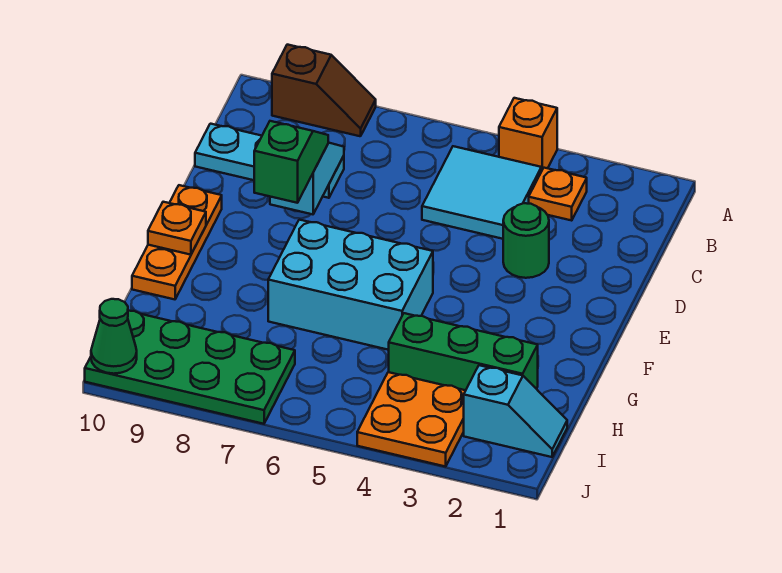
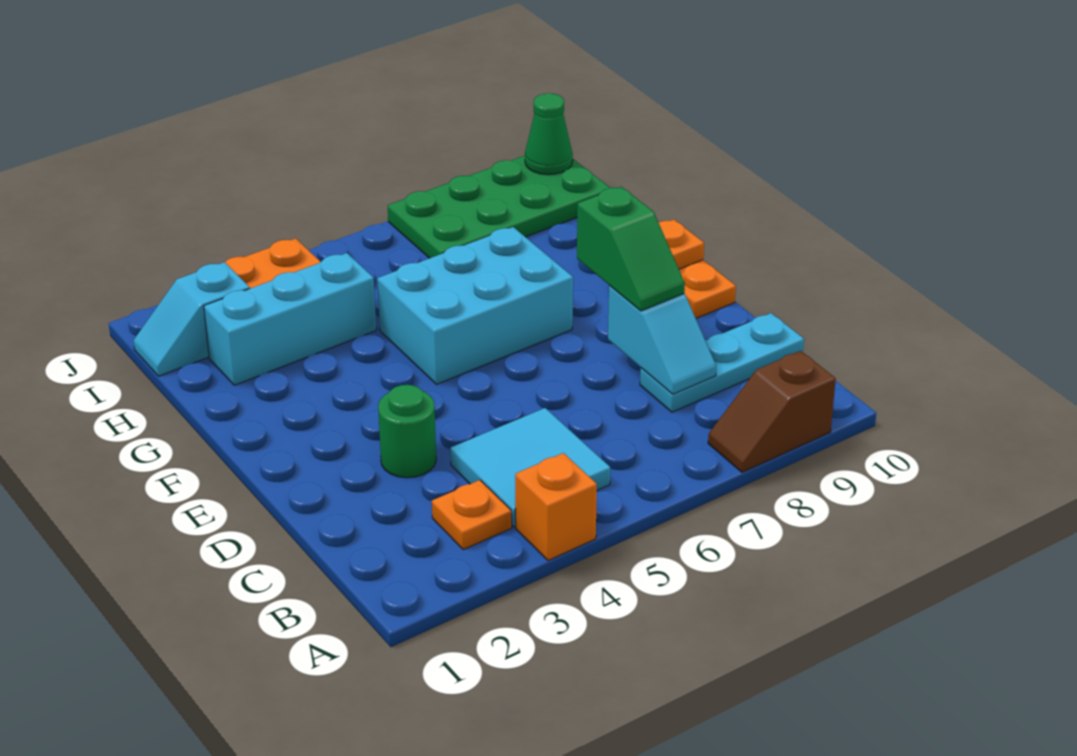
green 1x3 brick [389,313,538,390] -> cyan 1x3 brick [204,253,376,385]

